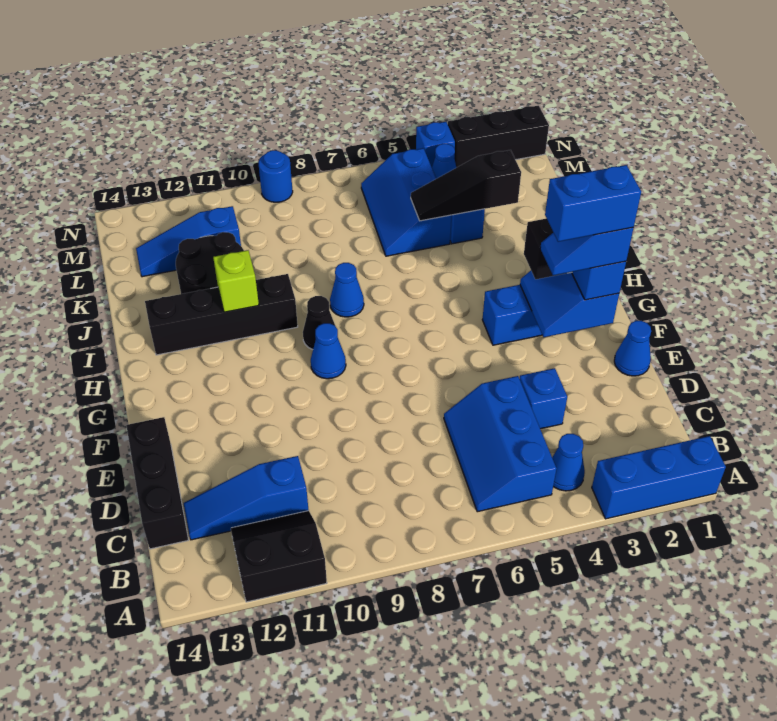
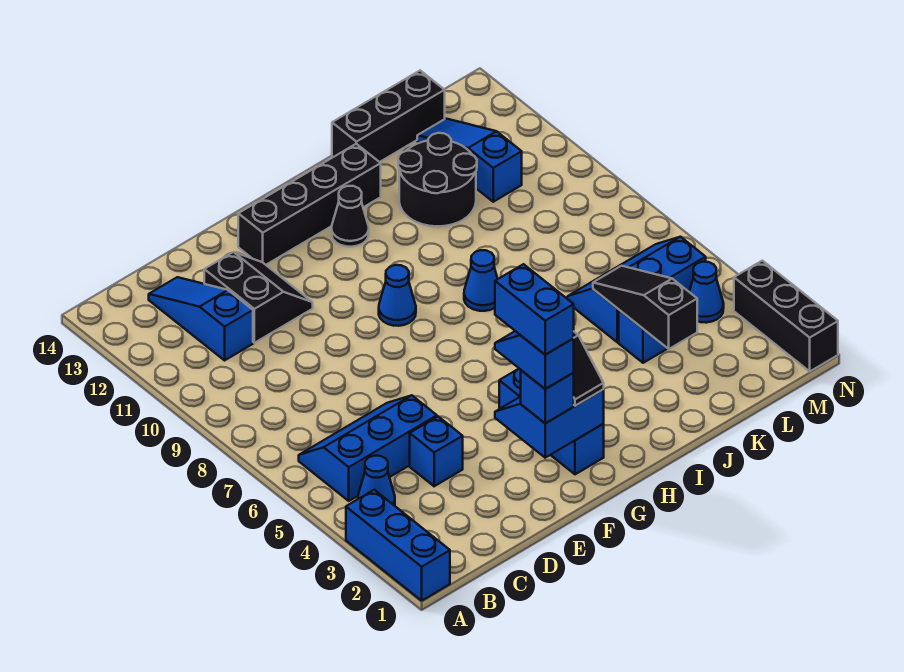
black 2x2 slope [231,511,327,602] -> black 2x2 slope moved to [204,252,313,343]
black 1x3 brick [126,417,188,549] -> black 1x3 brick moved to [332,71,445,162]
blue 1x1 cone [614,321,651,376] -> none
black 1x1 cone [303,296,335,350] -> black 1x1 cone moved to [331,186,369,247]
black 1x4 brick [145,274,298,355] -> black 1x4 brick turned to [238,144,381,265]
lime 1x1 brick [213,250,259,312] -> none
blue 1x1 brick [416,122,455,167] -> none
blue 1x1 round brick [258,150,293,202] -> none

